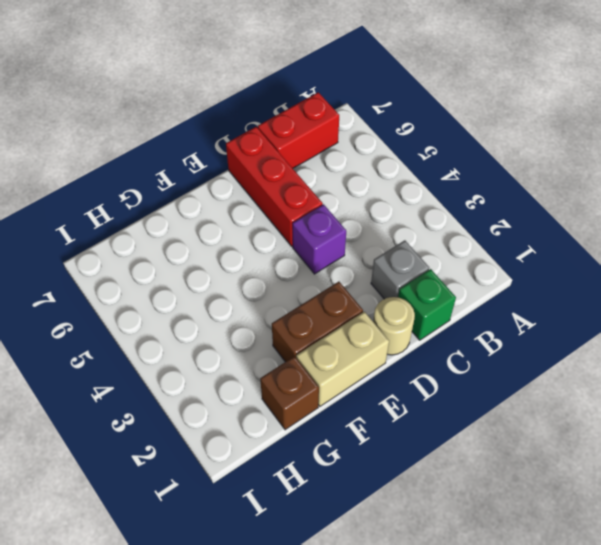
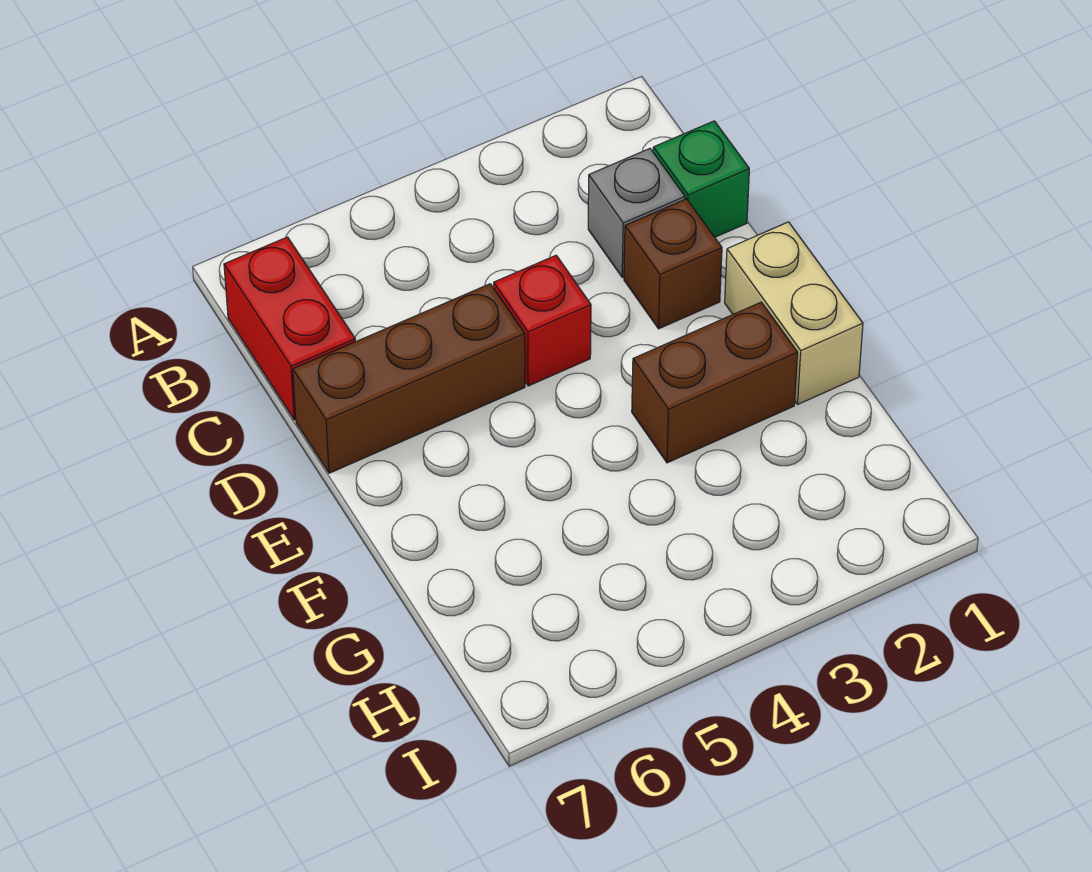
tan 1x1 round brick [373,297,415,355] -> none
purple 1x1 brick [293,204,346,274] -> red 1x1 brick [494,255,591,386]
red 1x3 brick [226,127,323,246] -> brown 1x3 brick [293,284,525,473]
brown 1x2 brick [272,282,363,362] -> brown 1x2 brick turned to [632,302,798,463]
brown 1x1 brick [260,356,319,430] -> brown 1x1 brick moved to [624,199,722,329]

